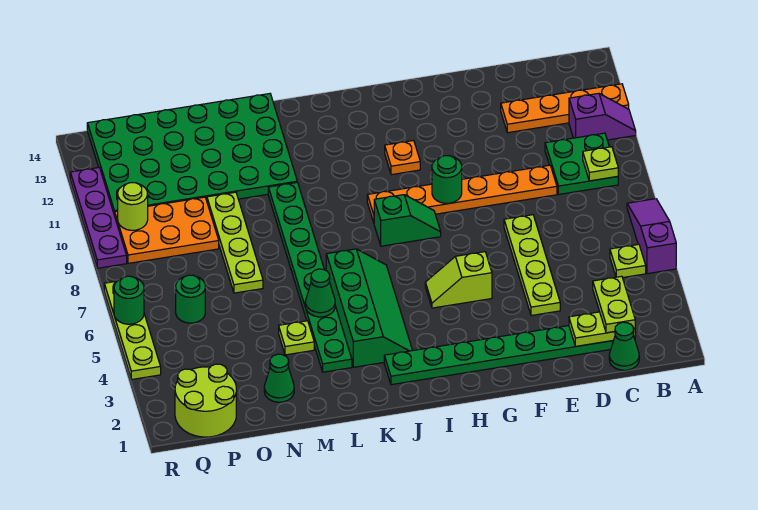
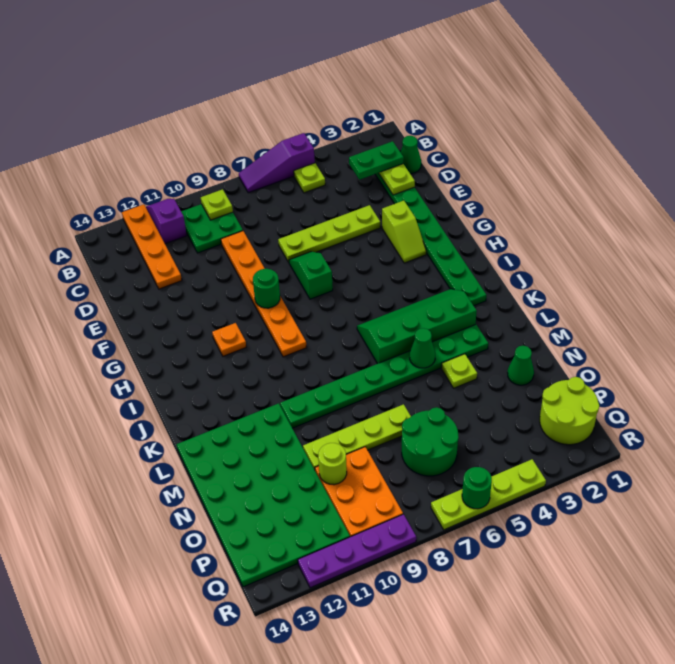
lime 1x2 plate [593,276,635,333] -> green 1x2 plate [349,141,404,180]
lime 1x2 slope [425,252,492,308] -> lime 1x2 slope moved to [382,201,426,263]
green 1x2 slope [374,195,441,246] -> green 1x2 slope moved to [289,252,333,299]
green 1x1 round brick [176,275,205,323] -> green 2x2 round brick [402,407,459,476]
lime 1x1 round brick [118,183,148,230] -> lime 1x1 round brick moved to [318,443,347,485]

